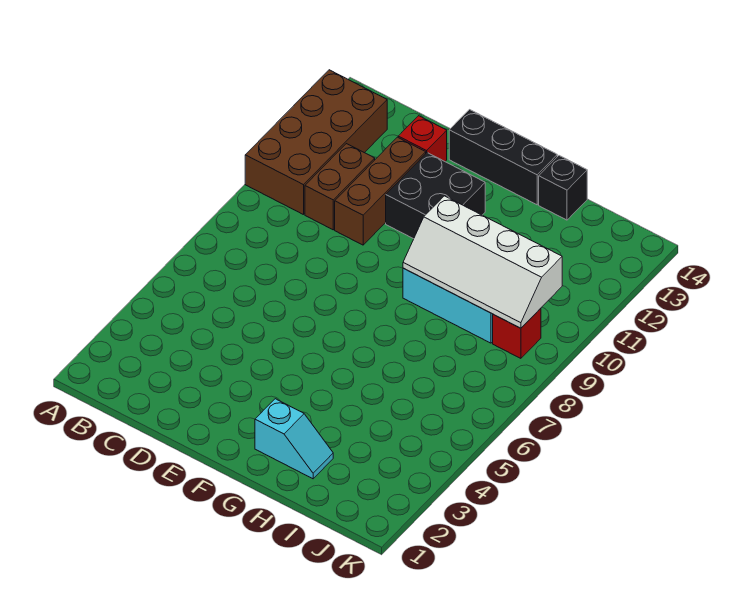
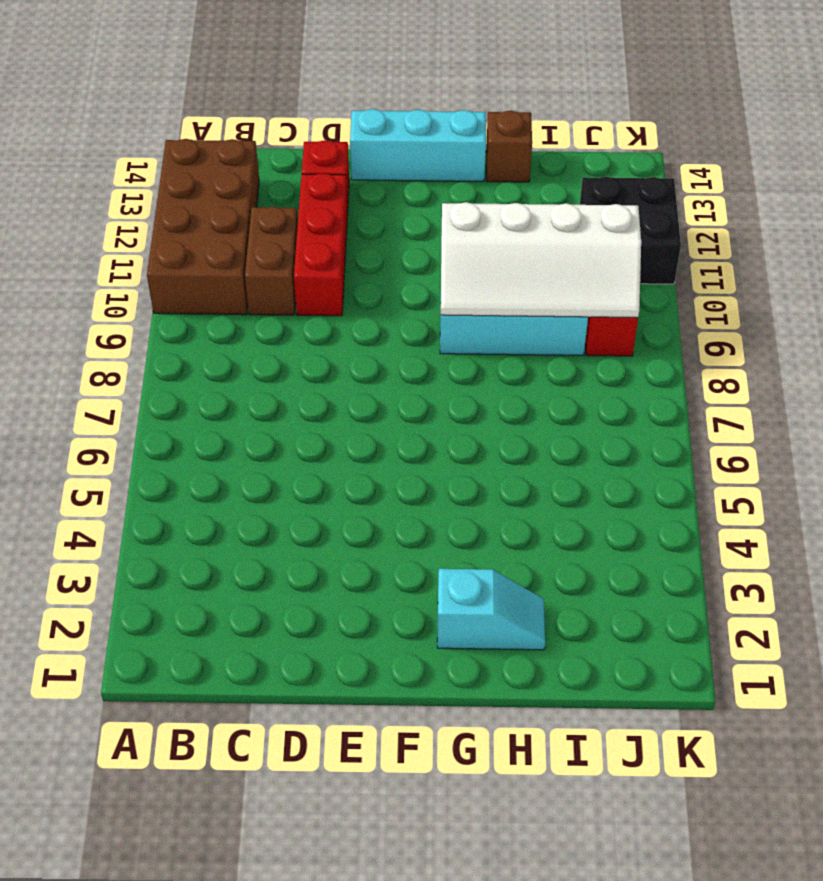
brown 1x3 brick [335,137,426,245] -> red 1x3 brick [294,173,348,316]
black 2x2 brick [386,153,485,239] -> black 2x2 brick moved to [580,176,681,284]
black 1x3 brick [449,110,557,205] -> cyan 1x3 brick [350,109,486,181]
black 1x1 brick [539,156,587,220] -> brown 1x1 brick [486,111,532,182]

